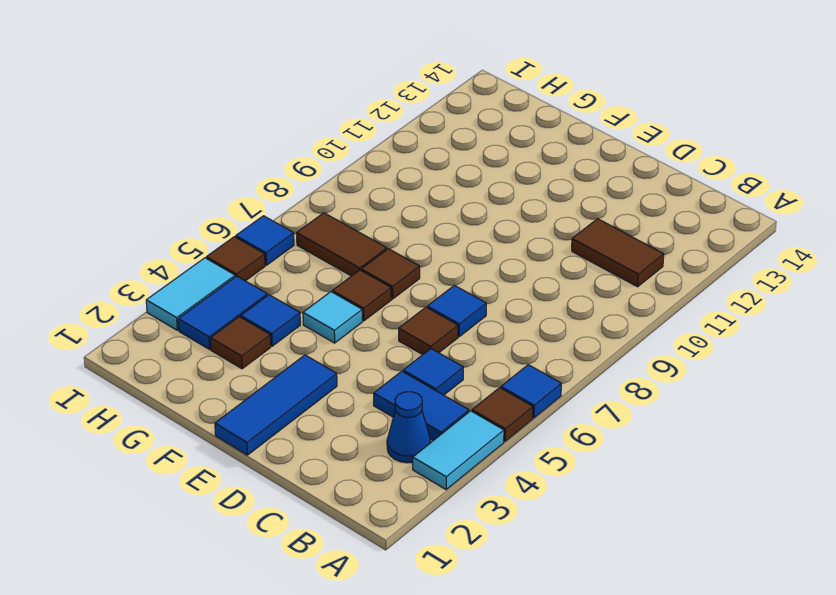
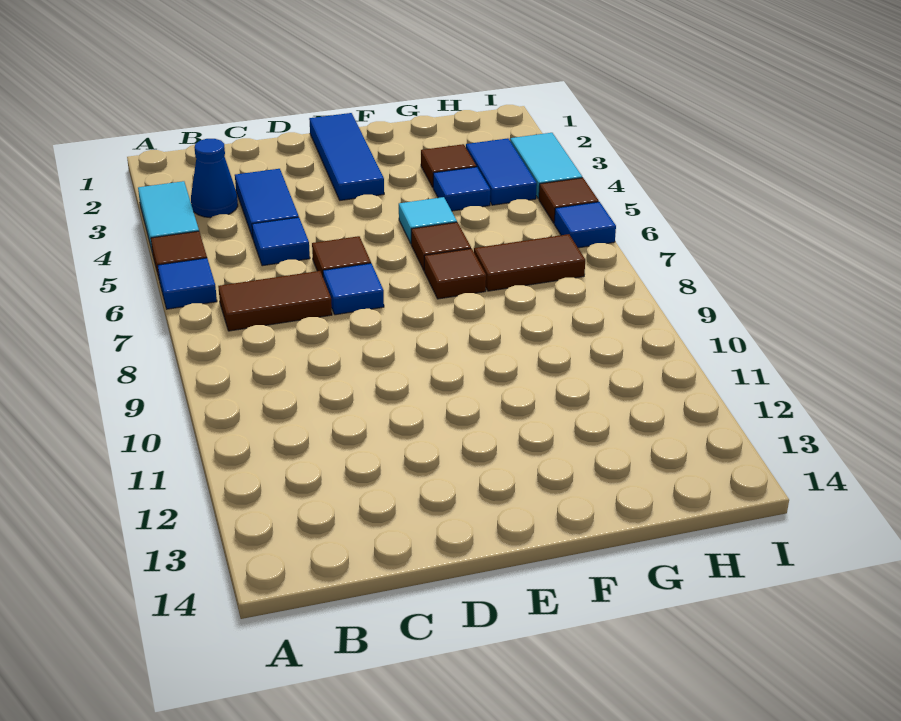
blue 1x2 tile [374,371,469,440] -> blue 1x2 tile turned to [235,169,299,238]
brown 1x2 tile [572,219,664,287] -> brown 1x2 tile moved to [218,271,332,331]

